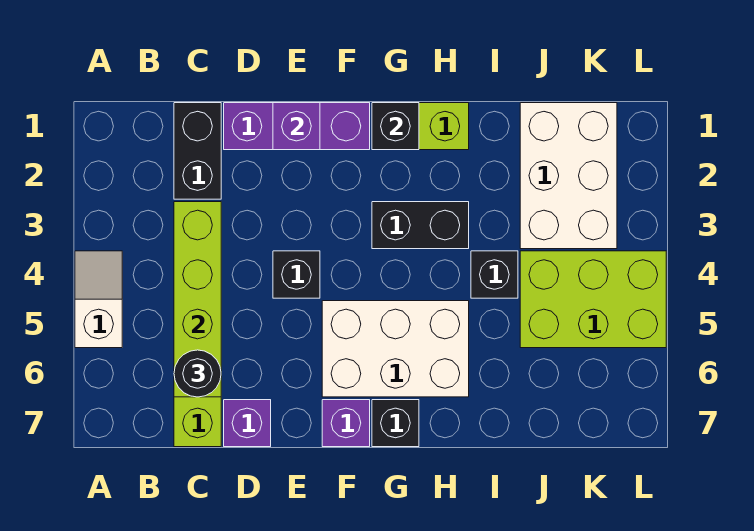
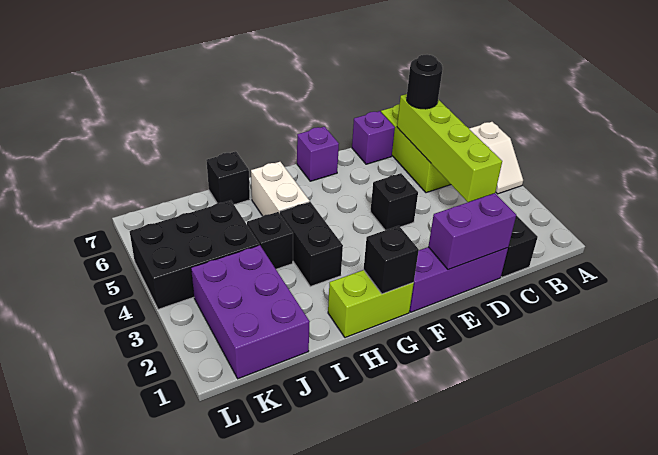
purple 1x1 brick [273,103,320,150] -> purple 1x2 brick [428,193,516,270]
white 2x3 brick [322,301,469,397] -> white 1x2 brick [251,162,310,216]
black 1x2 brick [372,202,469,249] -> black 1x2 brick turned to [280,202,343,286]
black 1x1 brick [372,400,419,447] -> black 1x1 brick moved to [206,151,250,205]
white 2x3 brick [520,103,617,249] -> purple 2x3 brick [191,245,310,379]
lime 2x3 brick [520,251,666,348] -> black 2x3 brick [130,200,259,309]

